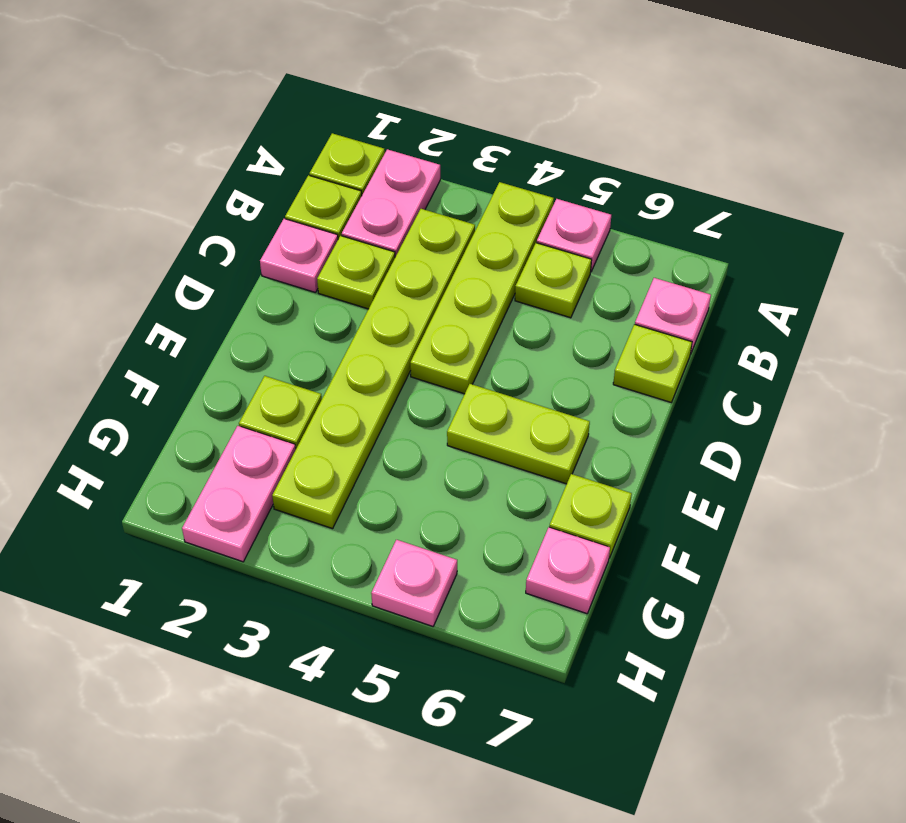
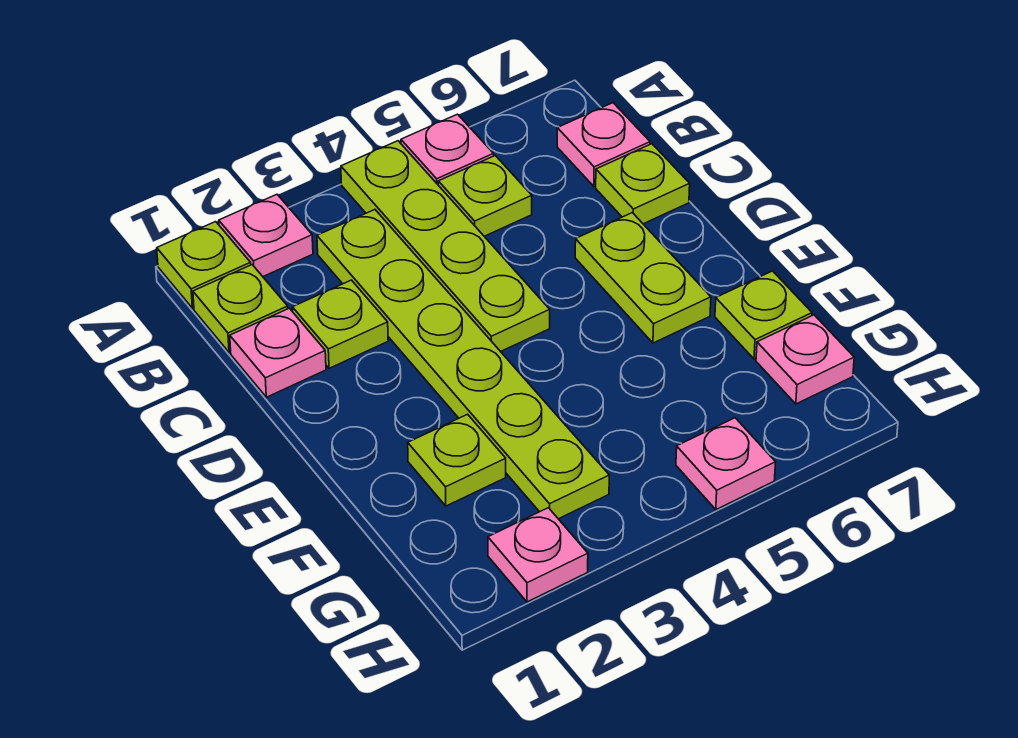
pink 1x2 plate [342,149,440,257] -> pink 1x1 plate [219,194,313,276]
lime 1x2 plate [447,384,590,484] -> lime 1x2 plate turned to [575,213,711,343]
pink 1x2 plate [182,426,296,562] -> pink 1x1 plate [488,508,588,602]

